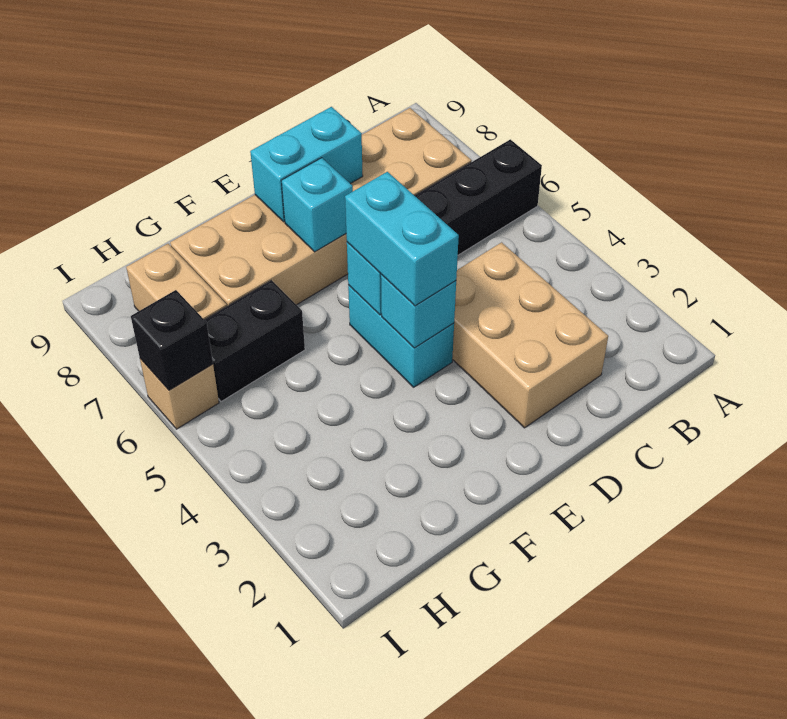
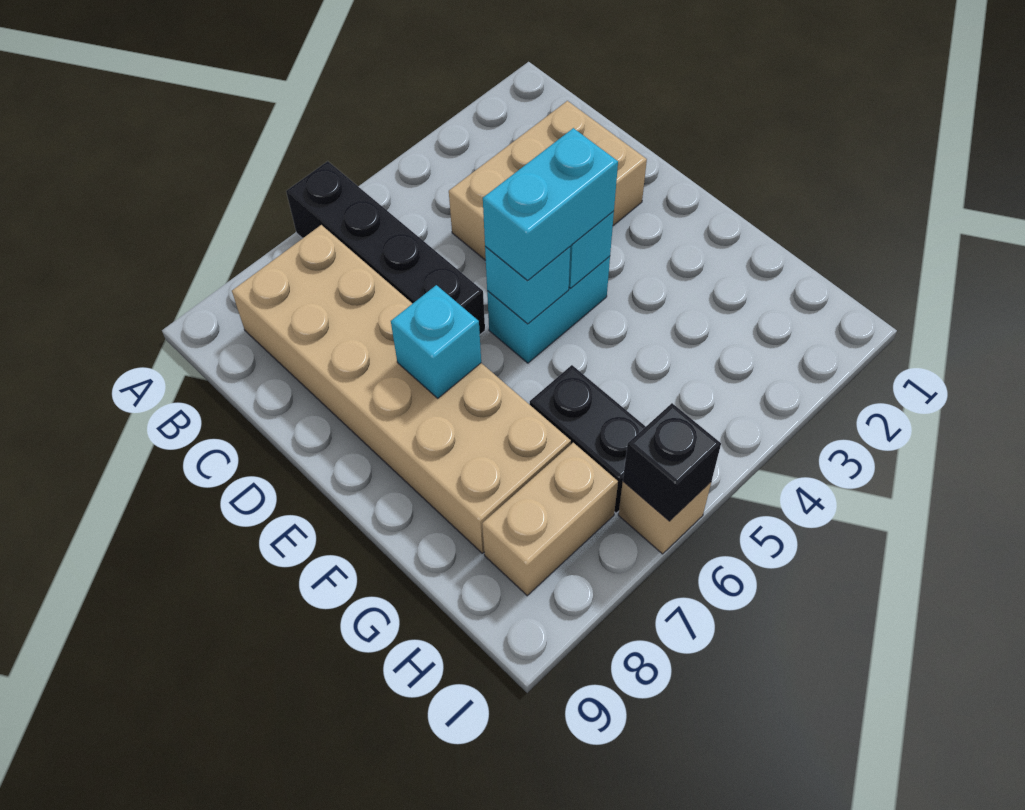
cyan 1x2 brick [250,107,363,222] -> none

